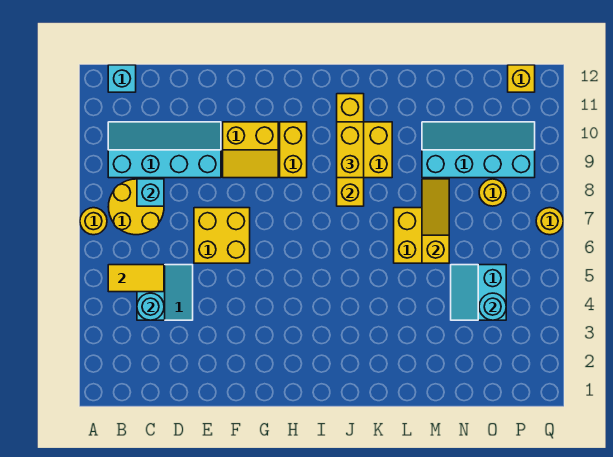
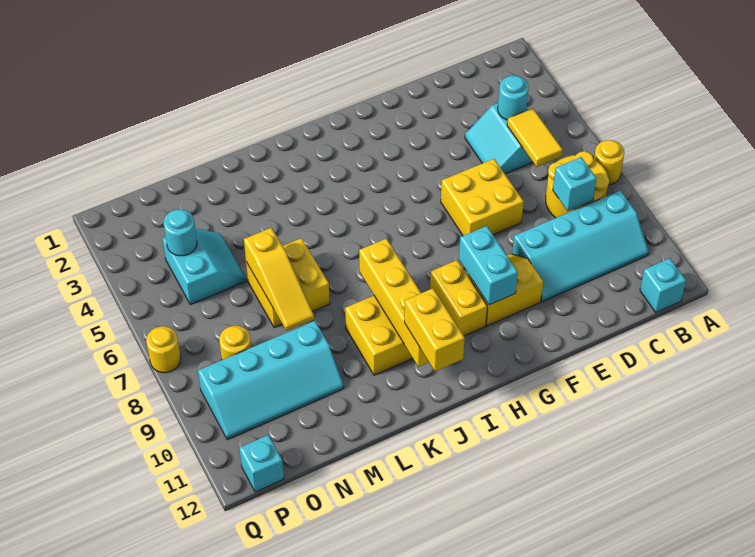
yellow 1x2 tile [108,265,164,292] -> yellow 1x2 tile turned to [507,108,563,167]
none -> cyan 1x2 brick [459,226,518,305]
yellow 1x2 brick [337,122,364,178] -> yellow 1x2 brick moved to [404,288,465,371]
yellow 1x1 brick [508,65,535,92] -> cyan 1x1 brick [239,435,284,492]

